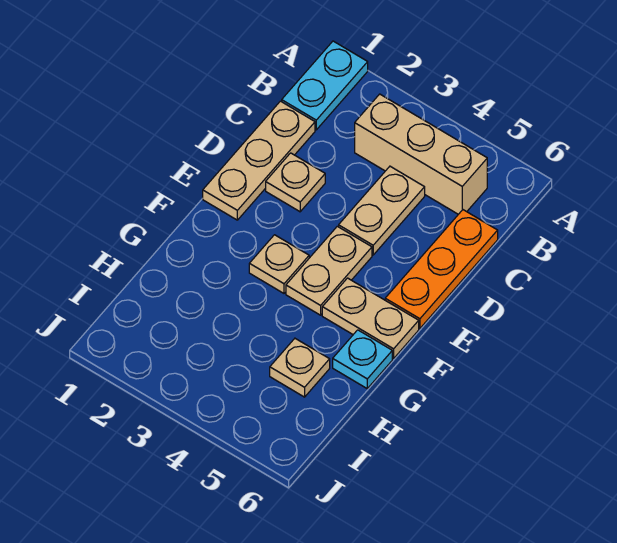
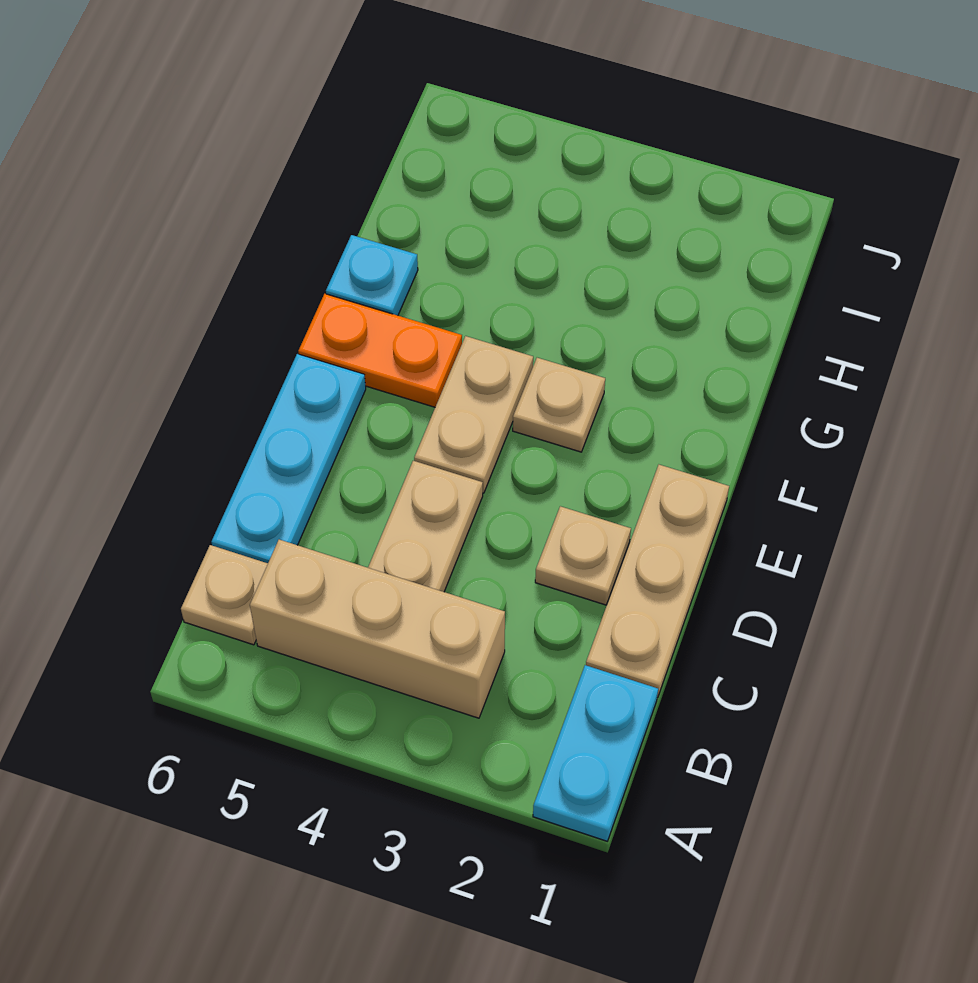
orange 1x3 plate [385,210,498,328] -> cyan 1x3 plate [212,354,366,563]
tan 1x2 plate [322,278,419,359] -> orange 1x2 plate [298,294,462,407]
tan 1x1 plate [270,339,330,397] -> tan 1x1 plate moved to [181,545,268,645]

